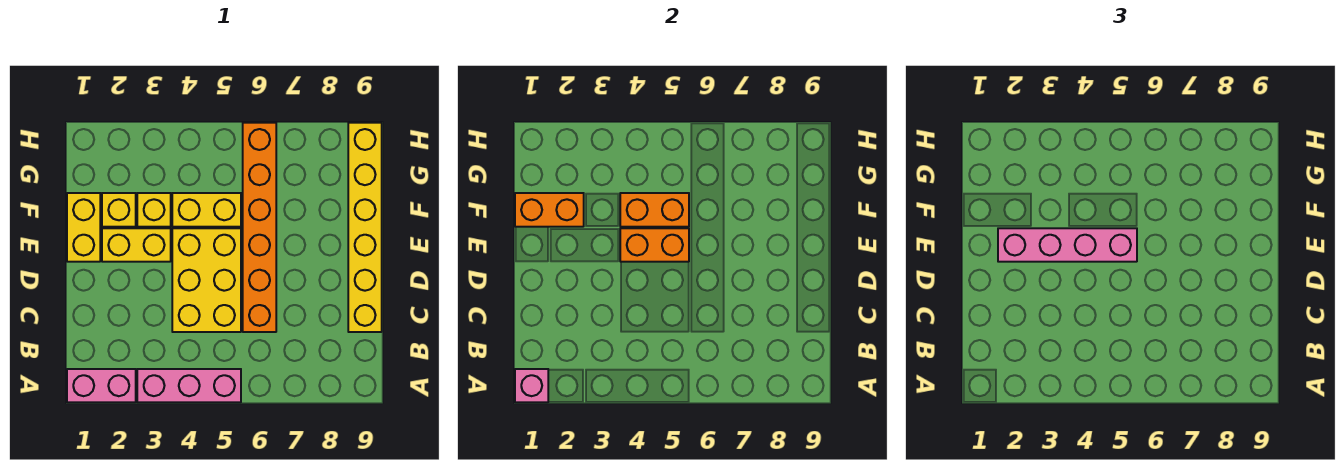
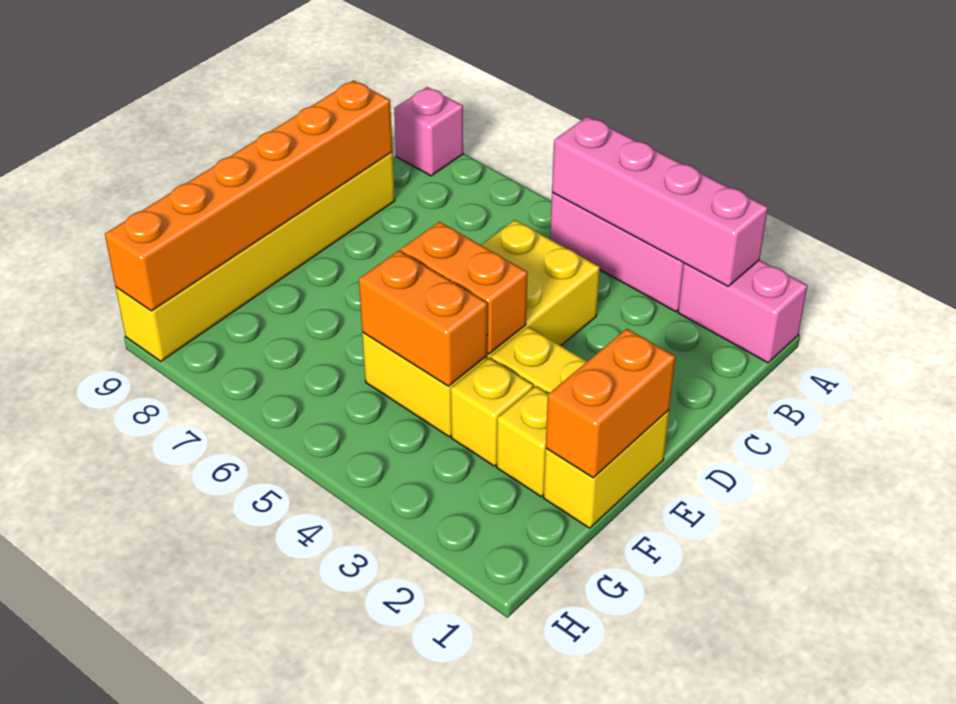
pink 1x1 brick [515,369,548,402] -> pink 1x1 brick moved to [394,87,463,176]
orange 1x6 brick [243,123,276,332] -> orange 1x6 brick moved to [105,80,393,311]
pink 1x4 brick [998,228,1137,262] -> pink 1x4 brick moved to [552,117,768,286]
orange 1x2 brick [515,193,584,227] -> orange 1x2 brick turned to [546,329,675,478]

